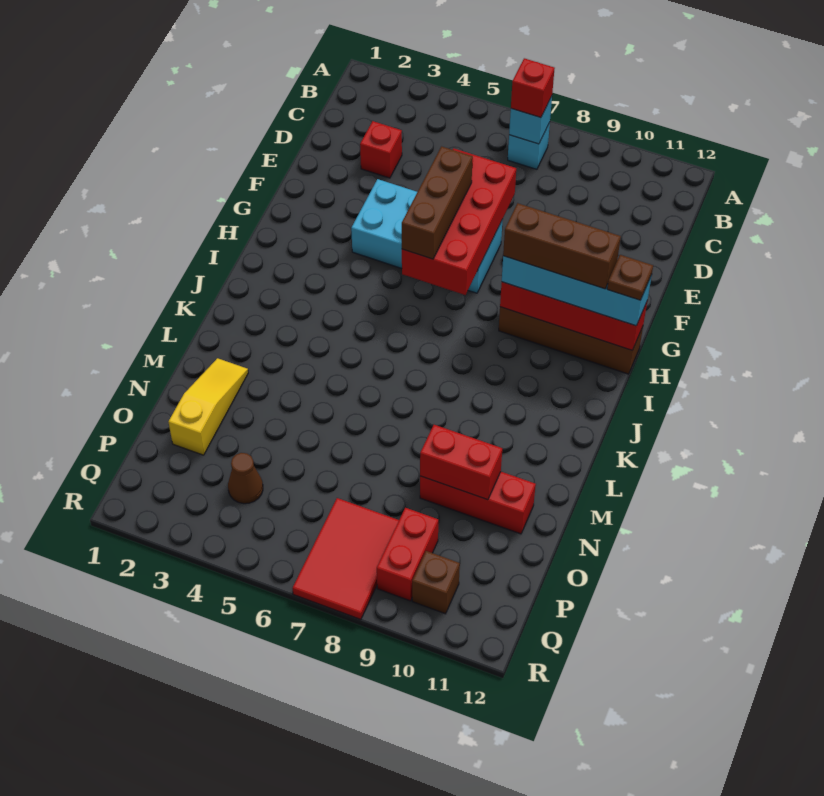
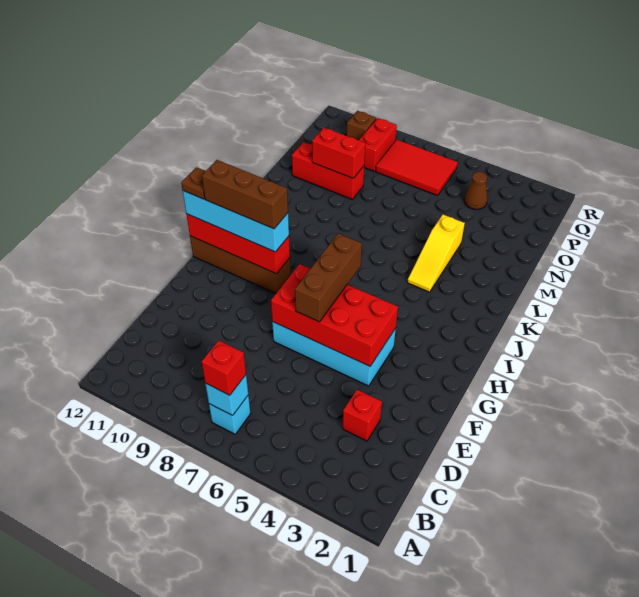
red 2x4 brick [402,149,516,295] -> red 2x4 brick turned to [271,264,398,366]
yellow 1x3 slope [169,358,248,455] -> yellow 1x3 slope moved to [407,215,465,292]
red 2x3 tile [293,498,399,619] -> red 2x3 tile turned to [376,140,458,196]

